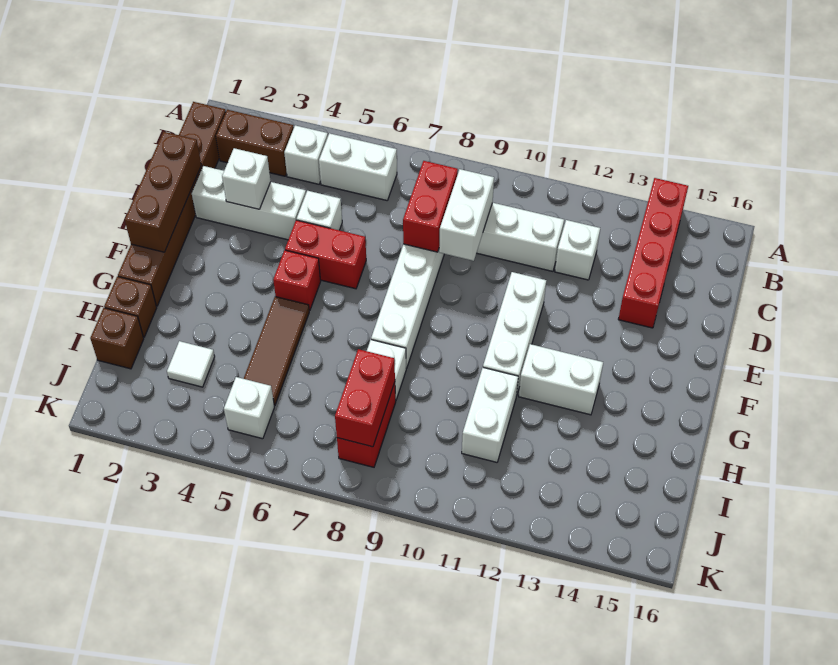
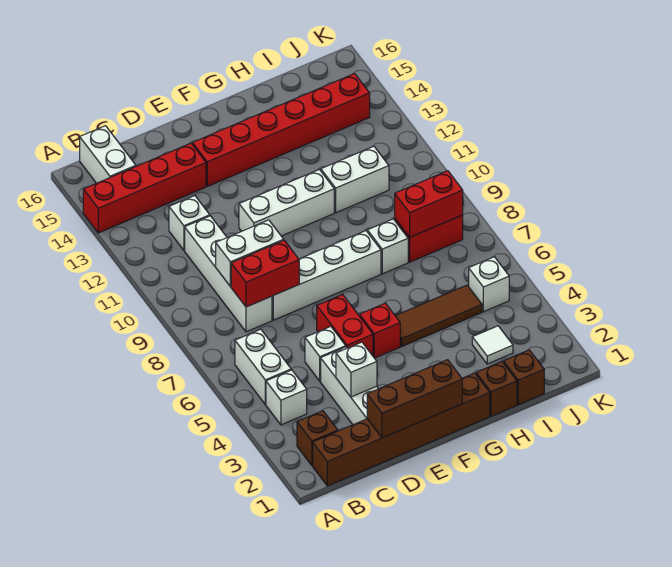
brown 1x2 brick [216,110,294,176] -> brown 1x1 brick [297,411,338,466]
none -> red 1x6 brick [192,74,370,186]
white 1x2 brick [519,344,603,415] -> white 1x2 brick moved to [80,126,136,183]

